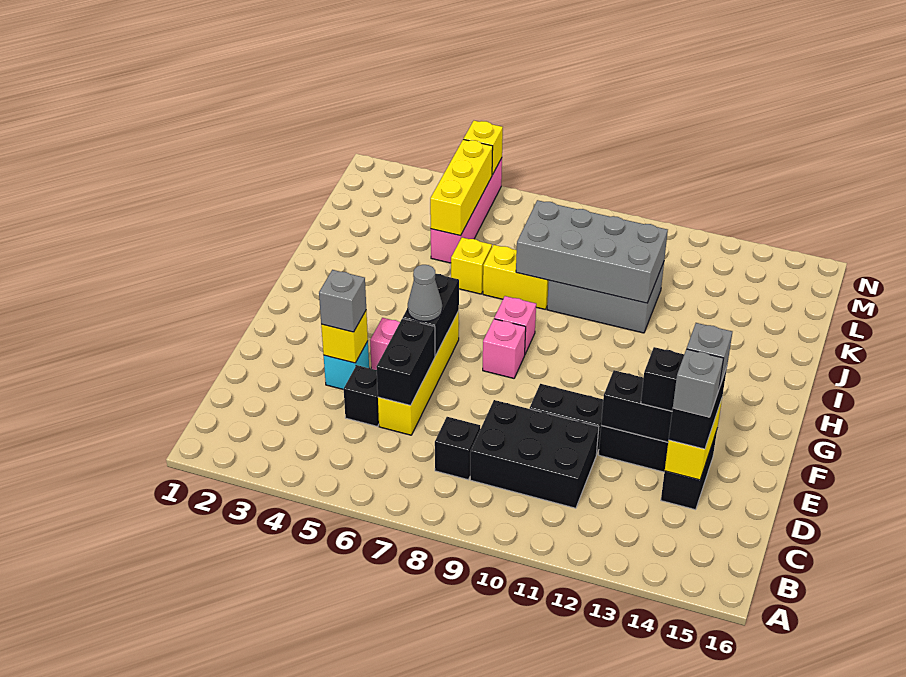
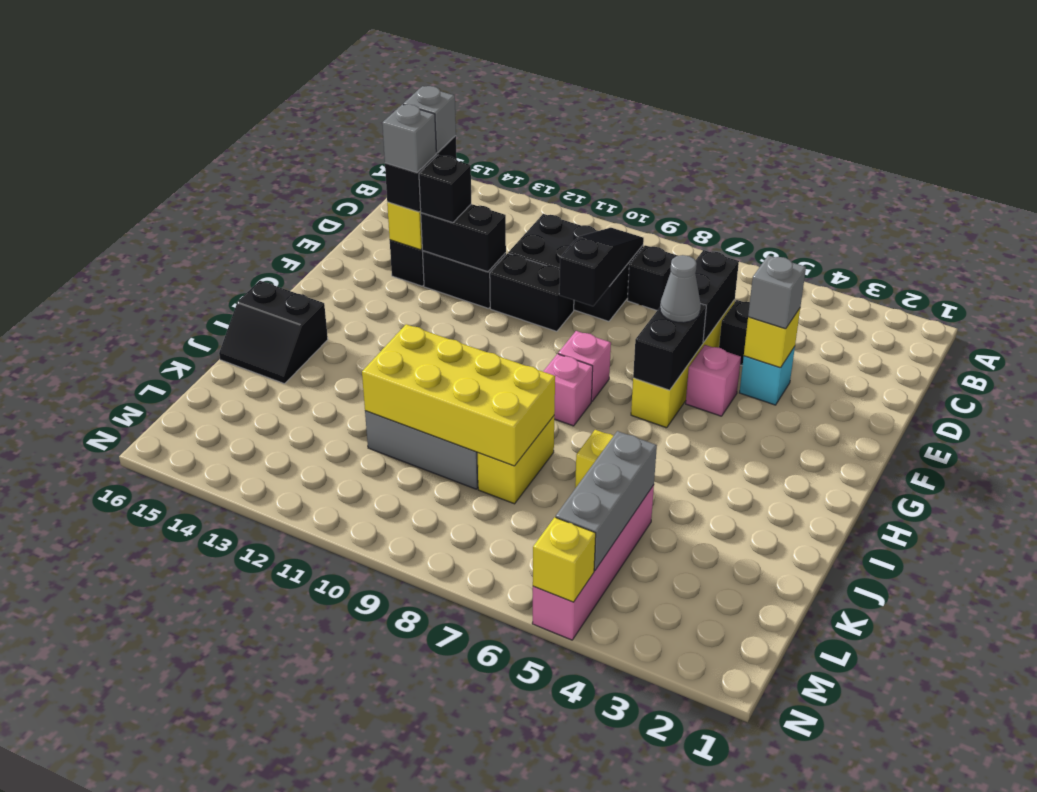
none -> black 1x3 slope [559,228,644,306]
none -> black 2x2 slope [219,281,328,384]
yellow 1x2 brick [483,245,549,309] -> yellow 1x2 brick turned to [478,416,554,504]
grey 2x4 brick [516,200,668,303] -> yellow 2x4 brick [362,324,555,466]
yellow 1x3 brick [430,139,493,236] -> grey 1x3 brick [556,431,657,571]

